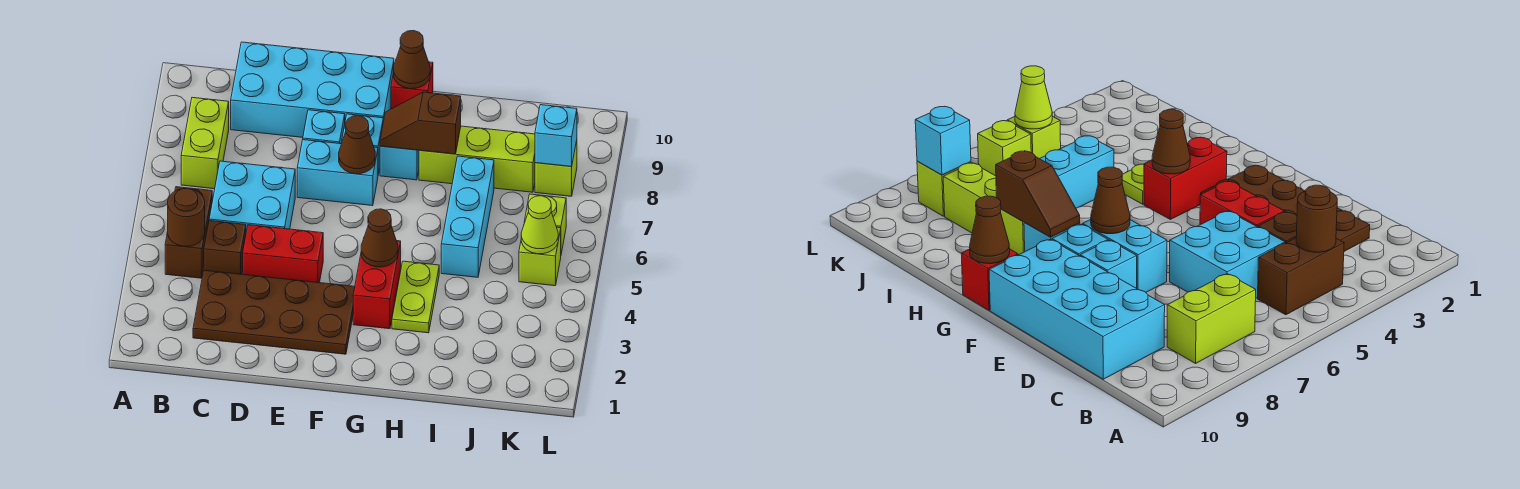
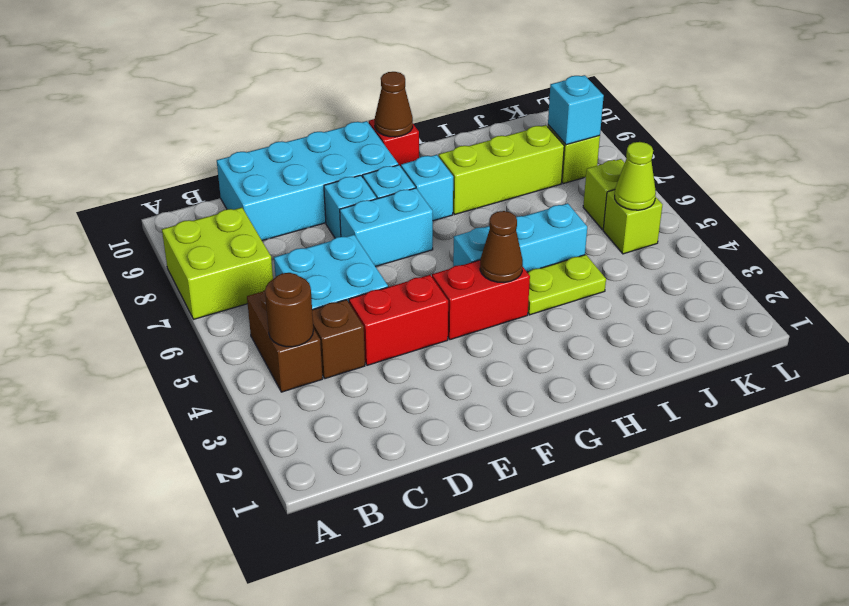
lime 1x2 brick [181,97,229,189] -> lime 2x2 brick [162,208,273,319]
brown 2x4 plate [193,270,355,354] -> none
brown 1x1 cone [339,116,375,174] -> none
red 1x2 brick [353,241,401,329] -> red 1x2 brick turned to [432,260,530,340]
brown 1x2 slope [380,92,461,154] -> none
lime 1x2 plate [392,261,439,333] -> lime 1x2 plate turned to [527,255,606,315]
cyan 1x3 brick [441,156,494,277] -> cyan 1x3 brick turned to [453,203,587,272]

